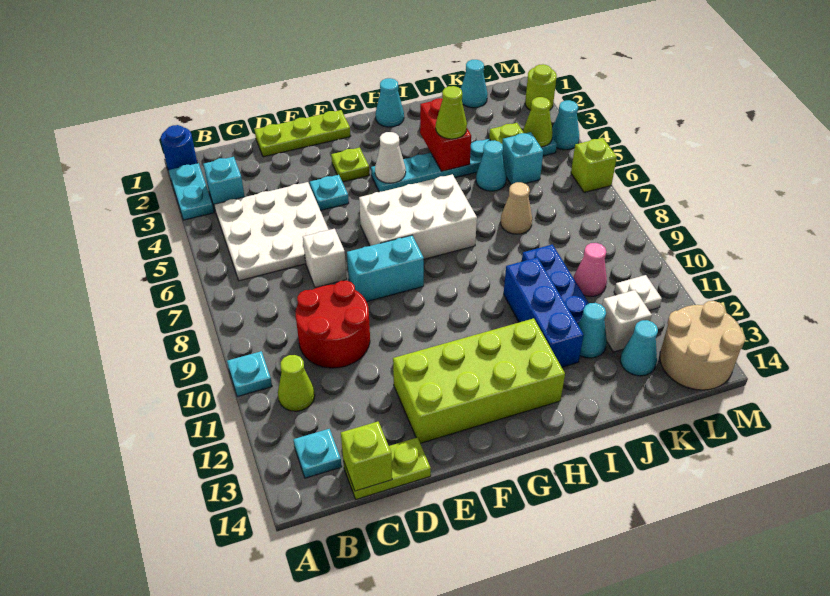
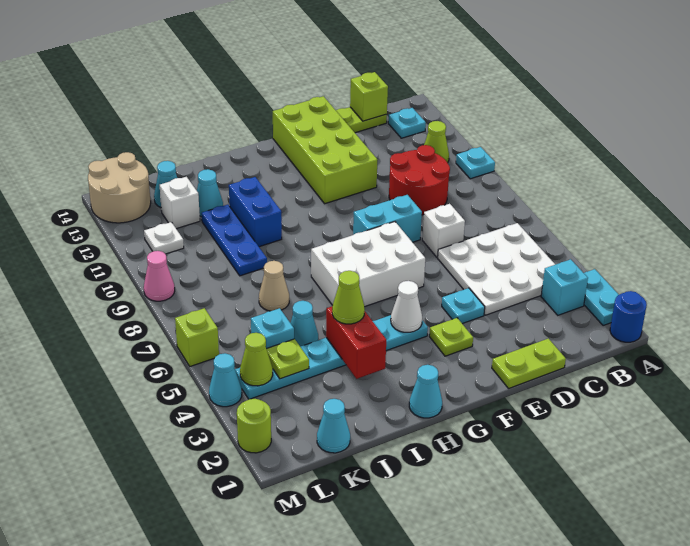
lime 1x3 plate [255,110,350,157] -> lime 1x2 plate [492,339,566,388]
lime 2x4 brick [393,318,565,443] -> lime 2x4 brick turned to [273,96,377,204]
blue 1x3 brick [504,258,584,367] -> blue 1x2 brick [229,177,282,247]
pink 1x1 cone [574,243,607,296] -> pink 1x1 cone moved to [144,251,175,301]

